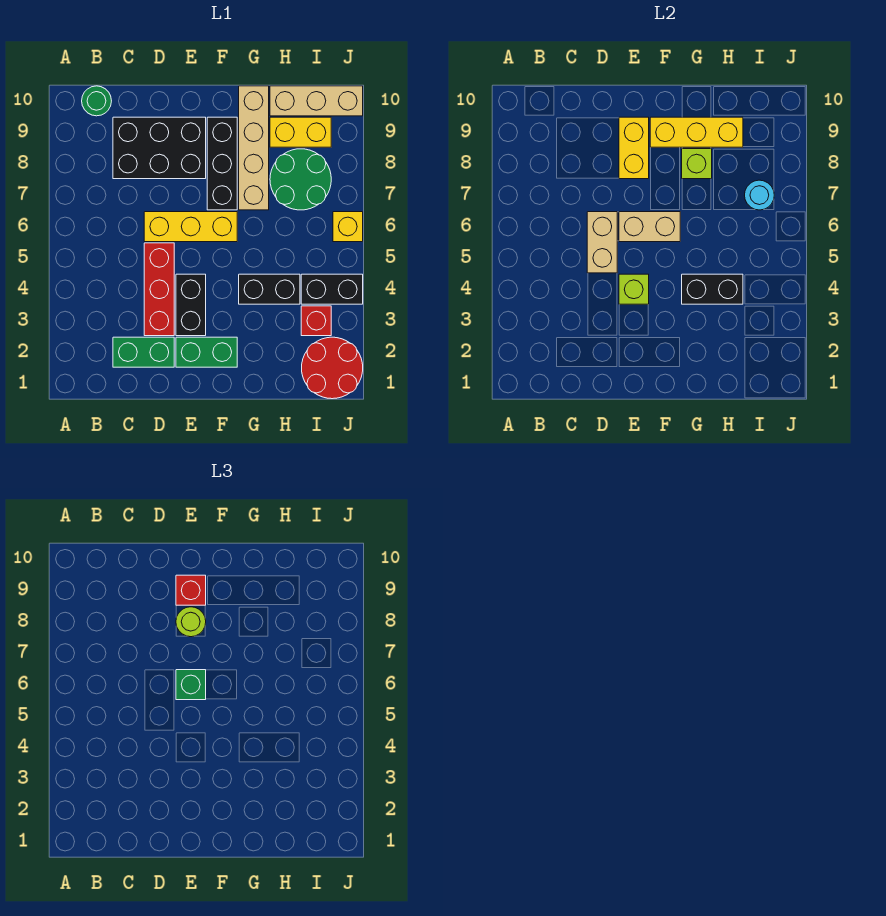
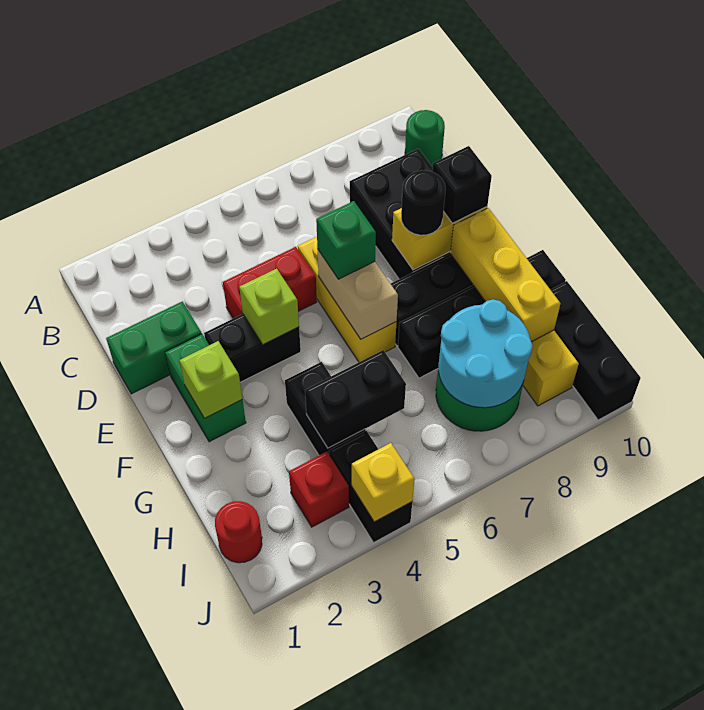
green 1x2 brick [113,337,174,367] -> green 1x2 brick turned to [106,301,202,394]
red 1x3 brick [144,243,174,336] -> red 1x2 brick [223,247,317,318]
tan 1x2 brick [587,212,617,273] -> none
lime 1x1 round brick [176,607,206,637] -> black 1x1 round brick [401,170,446,235]
red 1x1 brick [176,575,206,605] -> black 1x1 brick [432,146,492,223]
black 1x2 brick [682,274,743,304] -> black 1x2 brick turned to [305,350,406,448]
tan 1x4 brick [239,86,269,210] -> black 1x4 brick [398,250,566,378]
lime 1x1 brick [682,149,712,179] -> lime 1x1 brick moved to [180,341,242,418]
tan 1x3 brick [270,86,363,116] -> black 1x3 brick [550,281,641,420]
red 2x2 round brick [302,337,363,399] -> red 1x1 round brick [215,501,262,563]
cyan 1x1 round brick [745,180,774,210] -> cyan 2x2 round brick [439,300,533,408]
yellow 1x1 brick [333,212,363,242] -> yellow 1x1 brick moved to [352,443,414,522]

